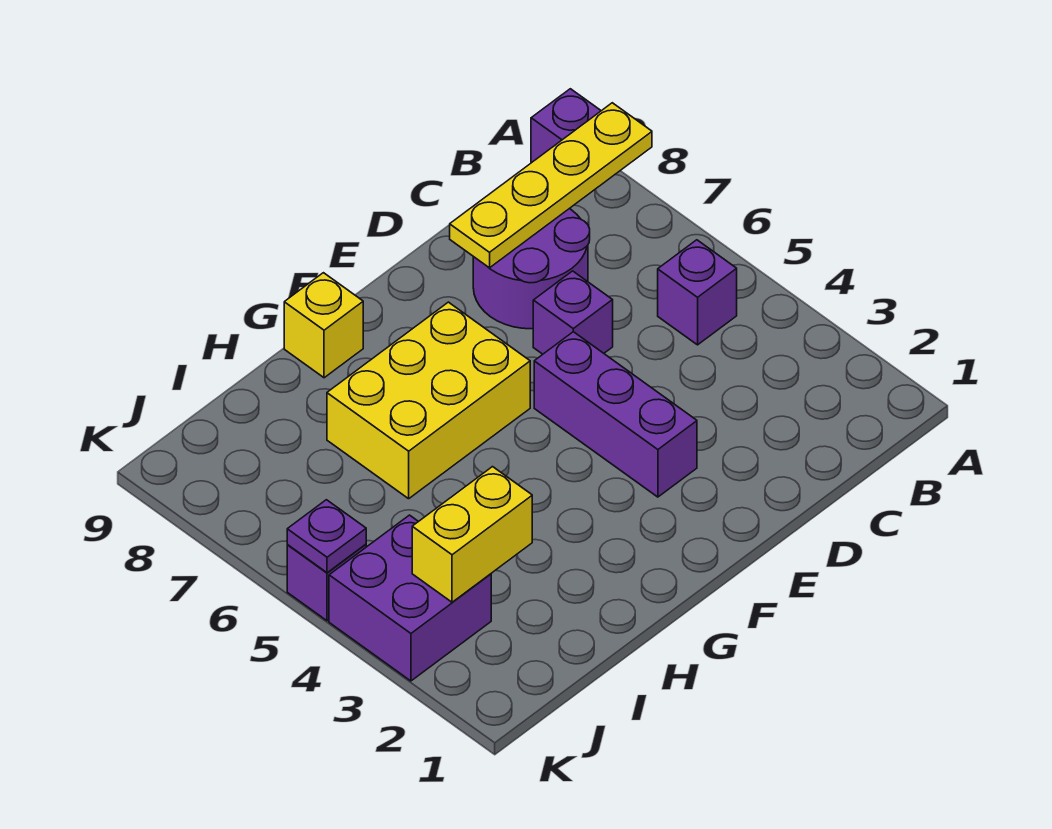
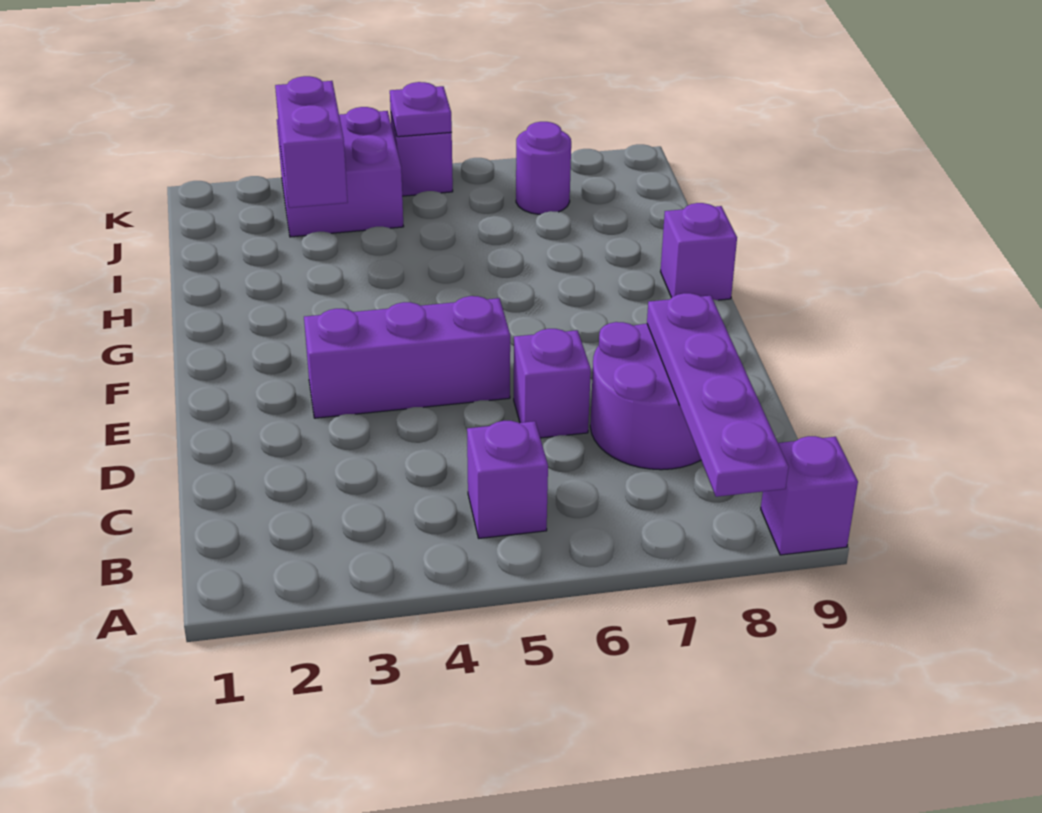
yellow 1x4 plate [450,103,652,268] -> purple 1x4 plate [647,293,789,497]
yellow 2x3 brick [327,302,530,499] -> none
yellow 1x1 brick [284,273,363,378] -> purple 1x1 brick [661,203,737,300]
yellow 1x2 brick [412,467,532,602] -> purple 1x2 brick [275,76,348,208]
none -> purple 1x1 round brick [516,122,571,214]

